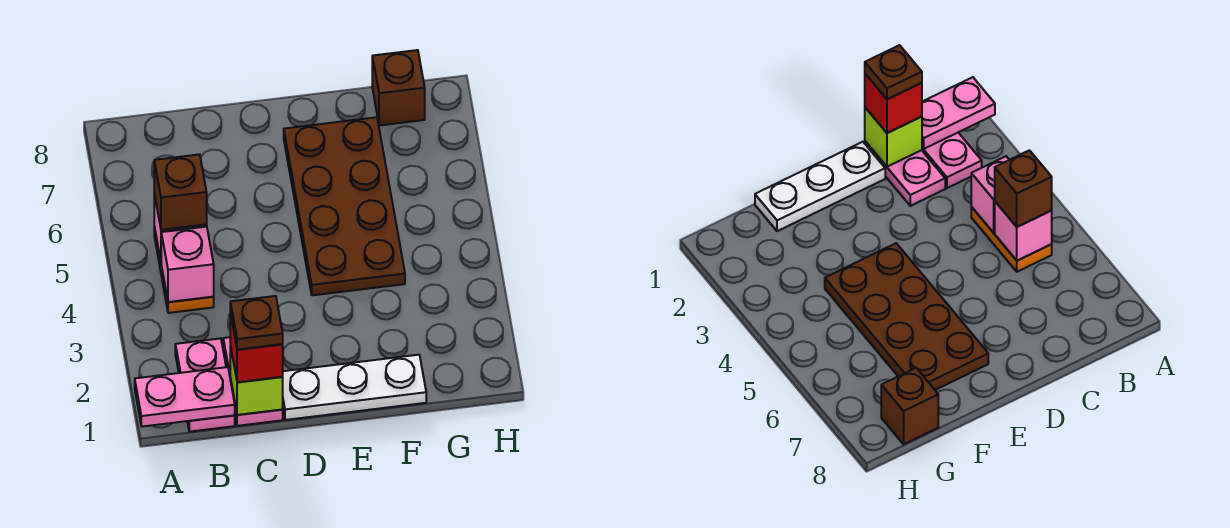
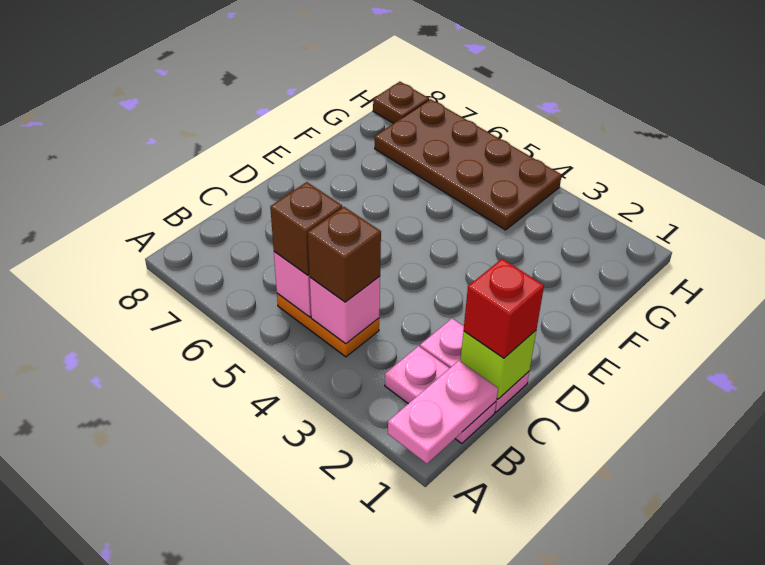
brown 1x1 plate [230,296,283,350] -> brown 1x1 plate moved to [373,82,429,124]
white 1x3 plate [283,355,426,420] -> none
brown 2x4 plate [284,117,405,295] -> brown 2x4 plate moved to [375,99,562,230]
brown 1x1 brick [372,50,425,126] -> brown 1x1 brick moved to [308,207,381,302]

